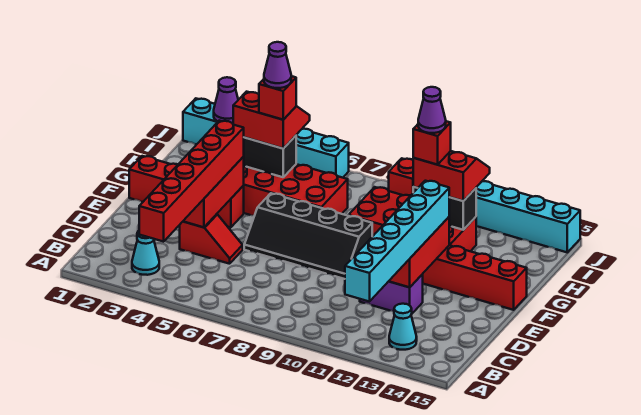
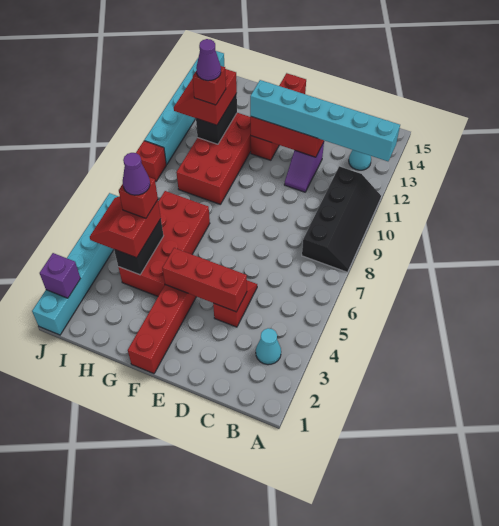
red 1x6 brick [139,121,244,242] -> none
black 2x4 slope [244,193,372,279] -> black 2x4 slope moved to [302,166,381,272]
purple 1x1 cone [214,77,238,123] -> purple 1x1 brick [40,253,81,298]

